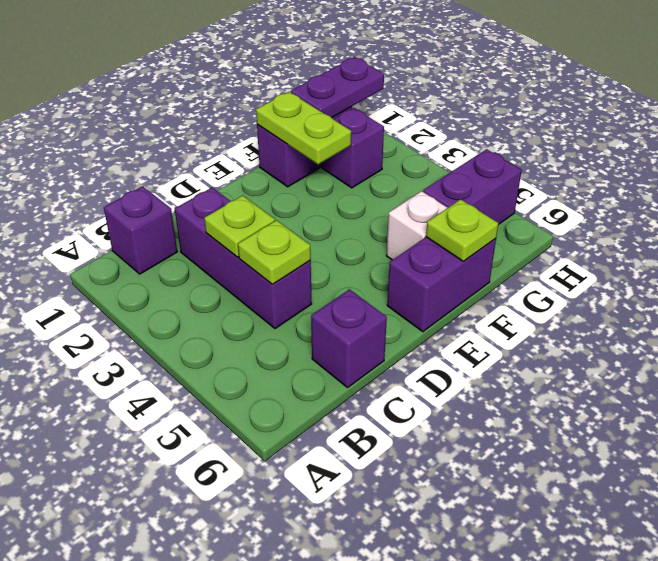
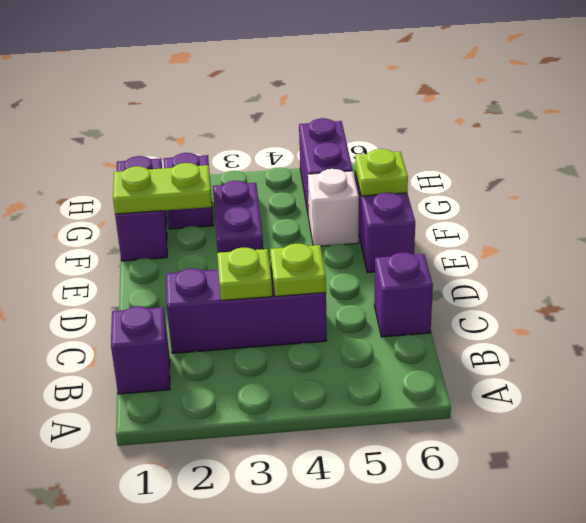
purple 1x2 plate [291,57,384,118] -> purple 1x2 plate moved to [213,181,263,253]

